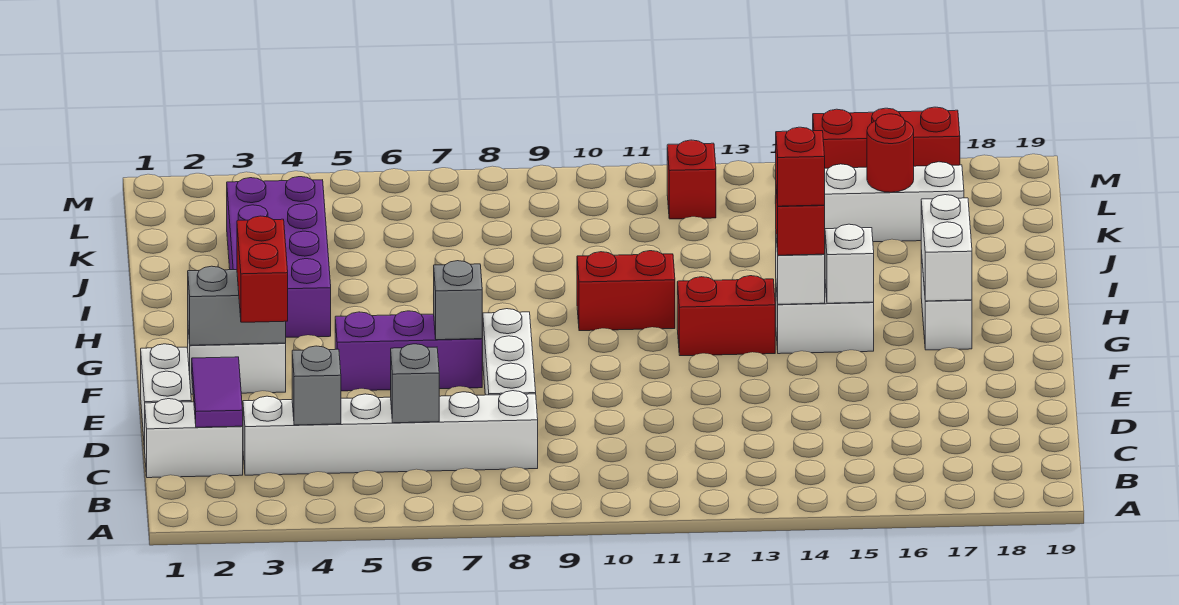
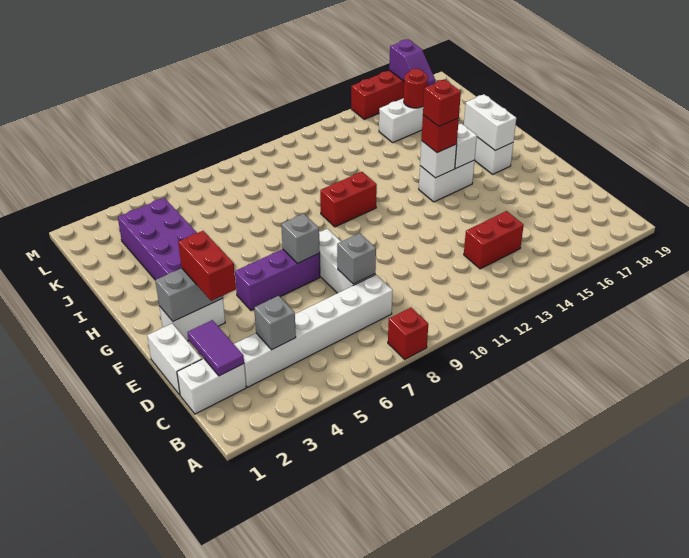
grey 1x1 brick [391,344,439,423] -> grey 1x1 brick moved to [337,233,376,284]
red 1x2 brick [677,276,775,356] -> red 1x2 brick moved to [464,211,524,269]
red 1x1 brick [667,140,716,219] -> red 1x1 brick moved to [388,308,428,359]
none -> purple 1x2 slope [389,40,435,86]

